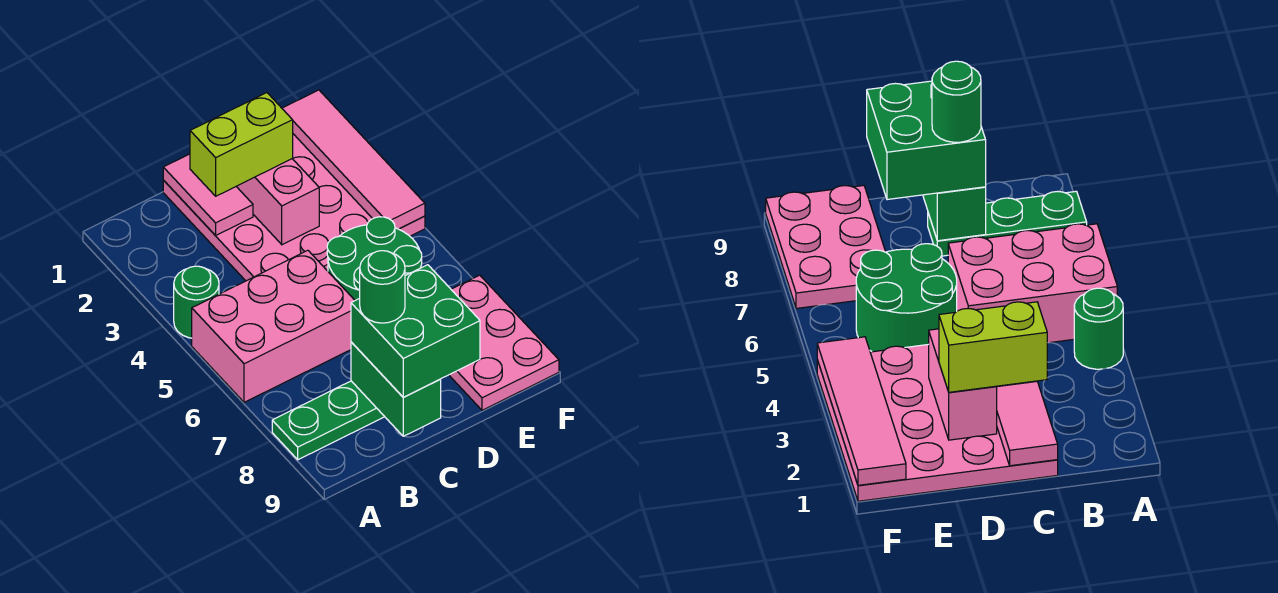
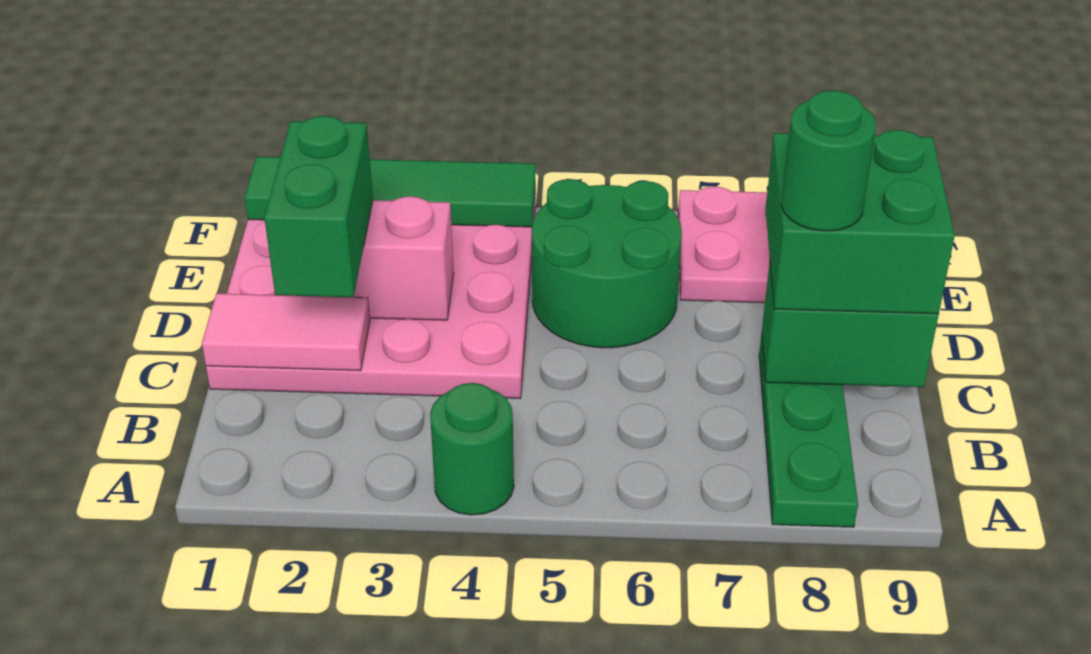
pink 2x3 brick [192,250,355,402] -> none
lime 1x2 brick [190,93,293,196] -> green 1x2 brick [264,116,373,297]
pink 1x4 tile [282,90,425,229] -> green 1x4 tile [244,157,536,227]

